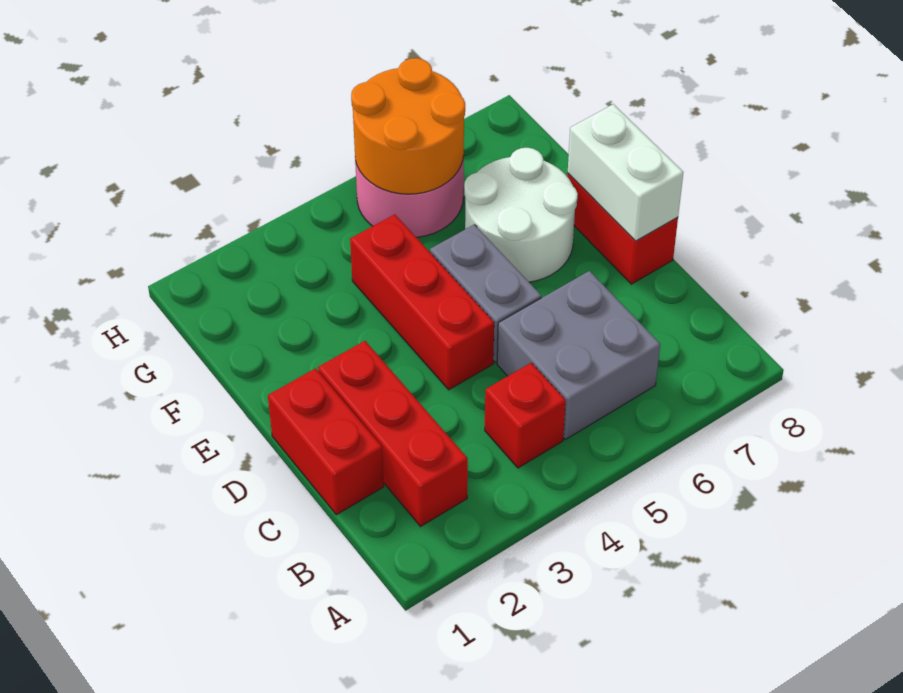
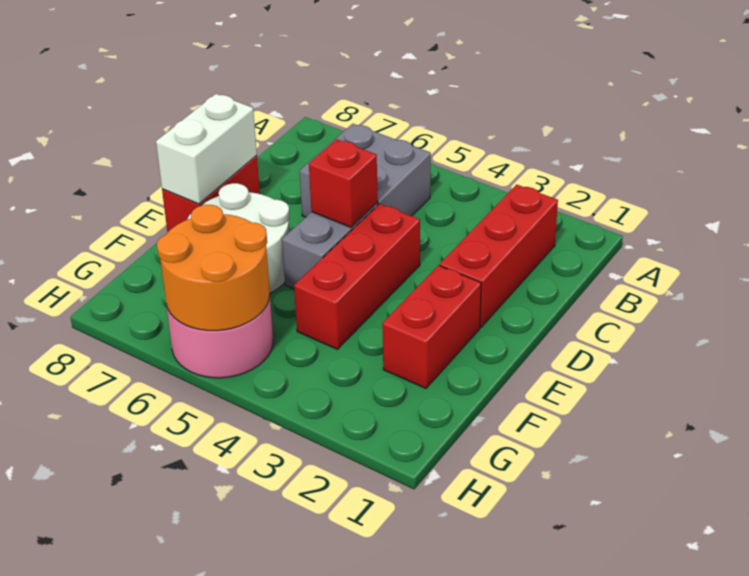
red 1x1 brick [485,363,566,468] -> red 1x1 brick moved to [309,139,378,227]
red 1x2 brick [268,368,384,515] -> red 1x2 brick moved to [382,265,481,388]

